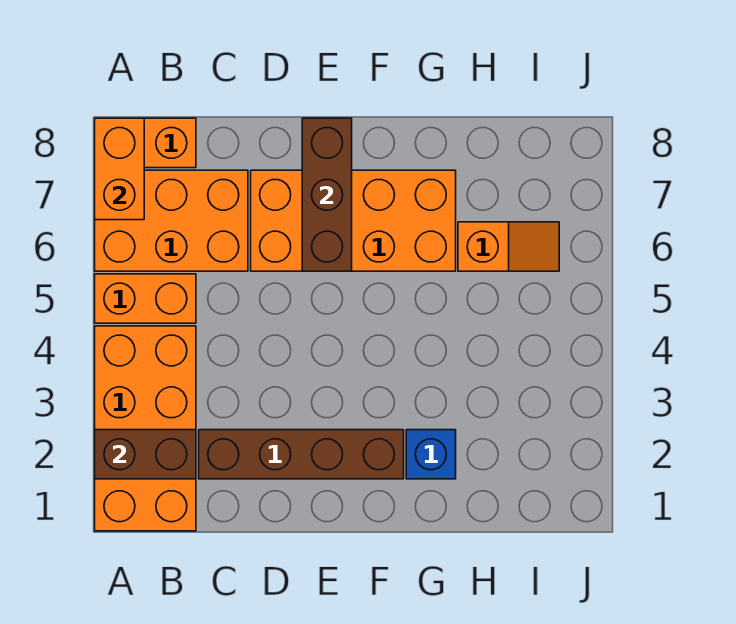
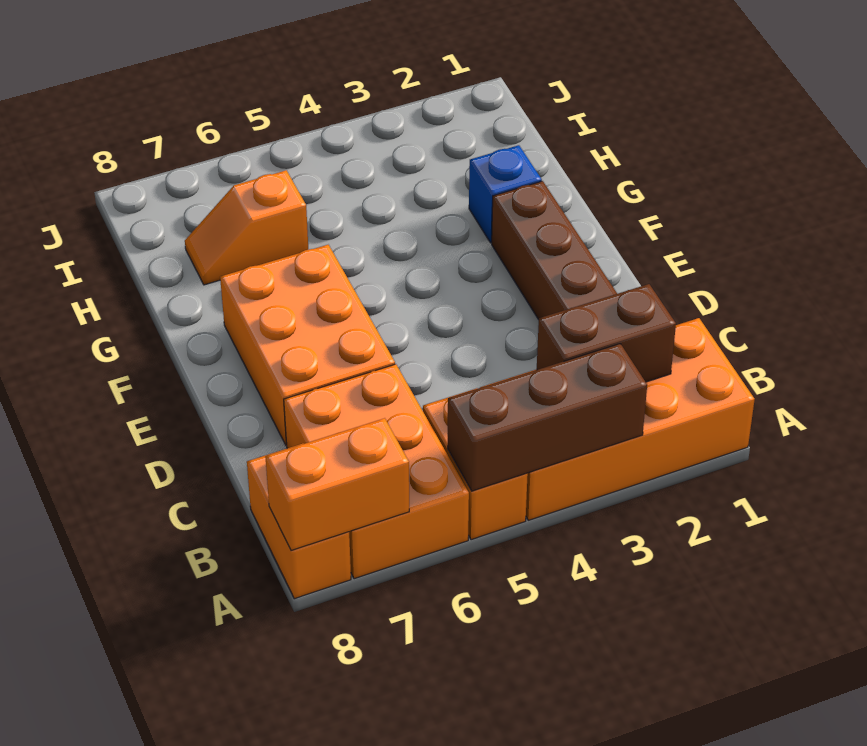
brown 1x2 brick [95,430,196,479] -> brown 1x2 brick turned to [537,284,676,382]
orange 2x4 brick [251,170,456,271] -> orange 2x3 brick [220,245,395,445]
brown 1x3 brick [302,118,352,271] -> brown 1x3 brick moved to [448,344,647,491]
orange 1x2 slope [458,222,559,271] -> orange 1x2 slope turned to [185,170,308,285]

